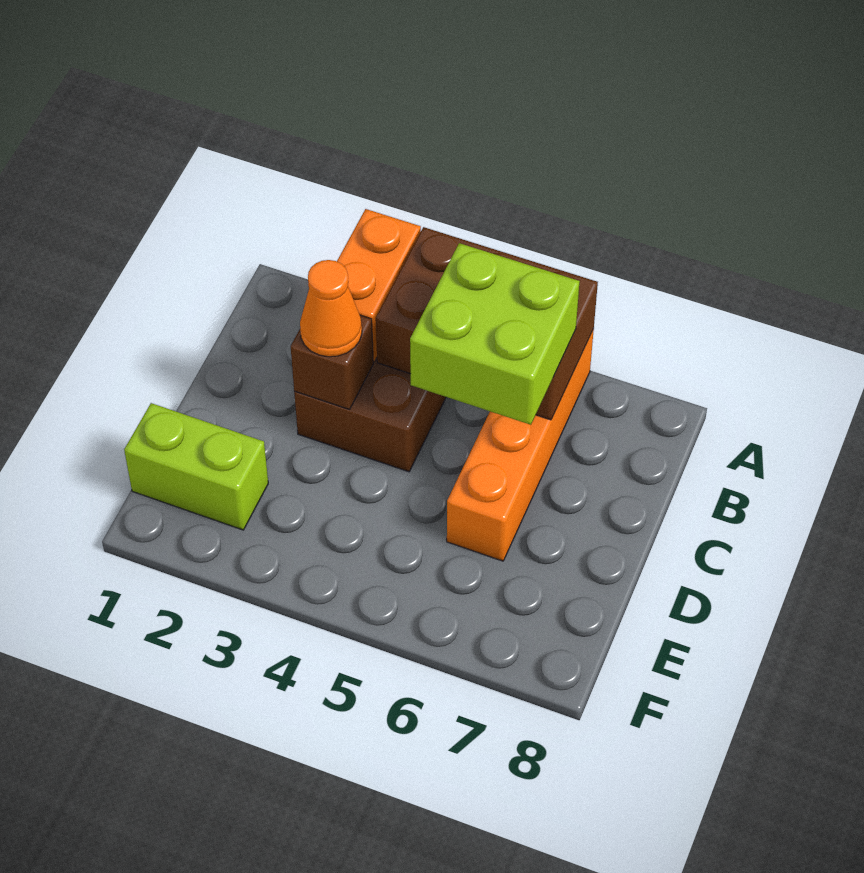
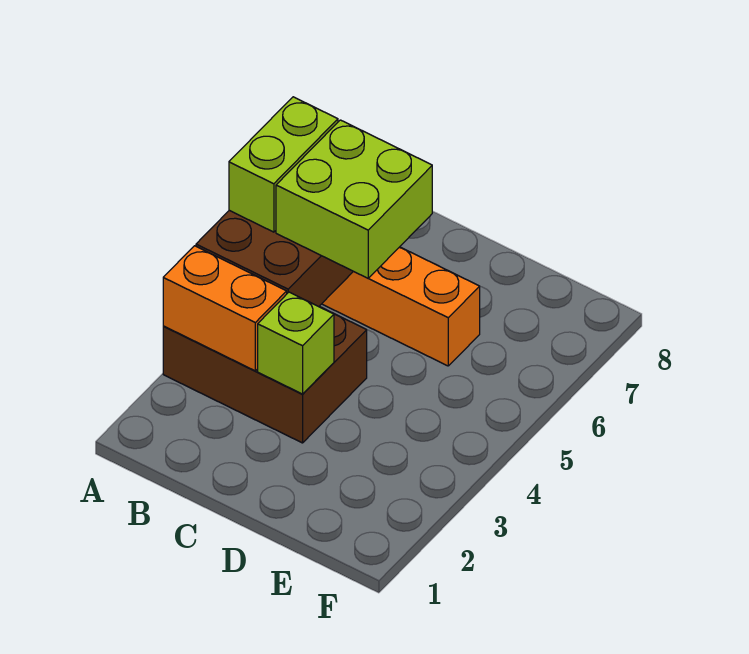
brown 1x1 brick [291,315,373,409] -> lime 1x1 brick [258,292,334,394]
orange 1x1 cone [300,260,362,357] -> none
lime 1x2 brick [124,403,268,530] -> lime 1x2 brick moved to [229,97,338,232]

